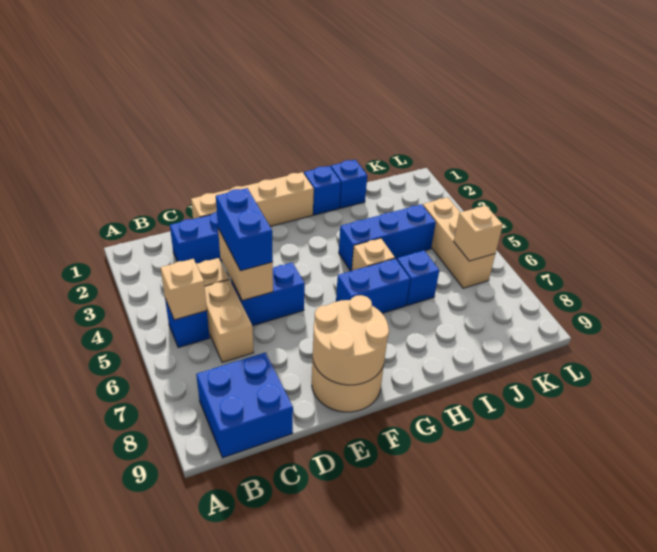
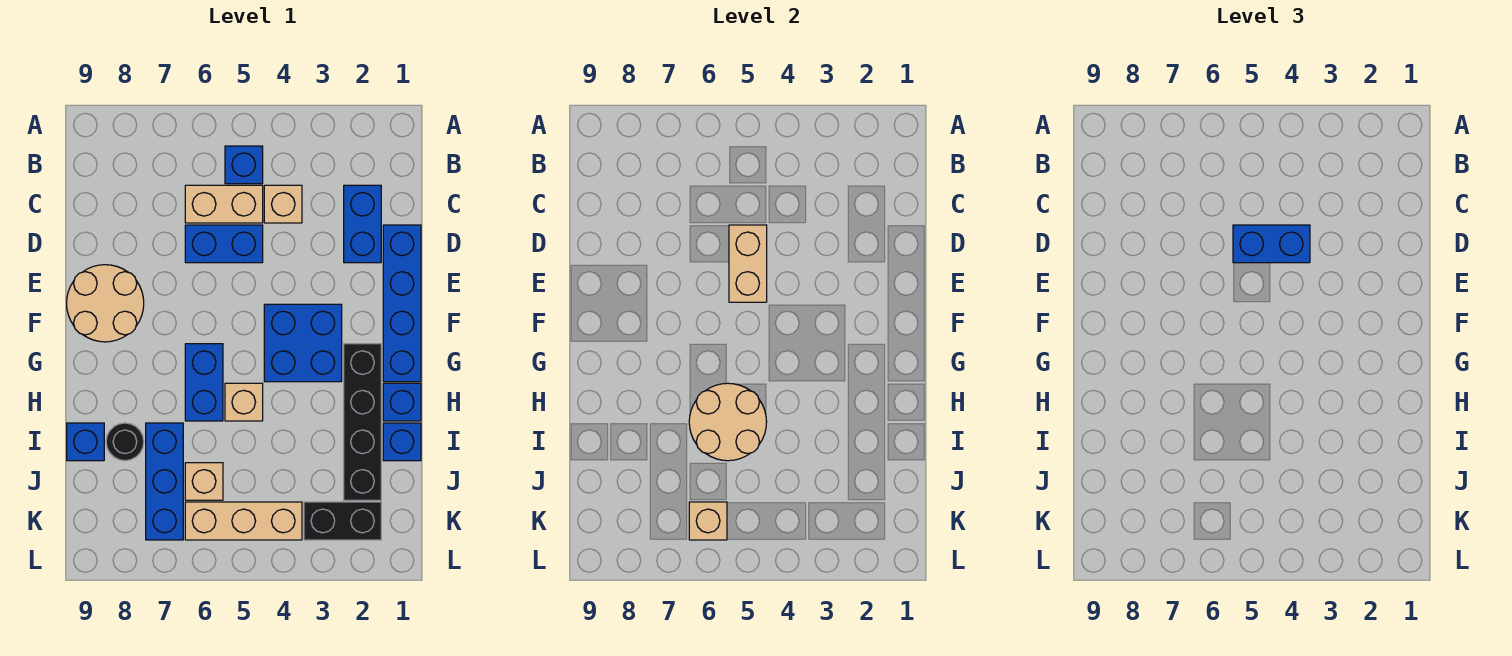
tan 1x1 brick [161,259,207,320] -> tan 1x1 brick moved to [185,463,223,500]
blue 2x2 brick [196,353,293,458] -> blue 2x2 brick moved to [264,304,342,382]
tan 1x4 brick [191,172,314,226] -> blue 1x4 brick [383,225,421,382]
tan 1x2 brick [218,228,273,301] -> tan 1x2 brick turned to [729,225,767,302]
blue 1x2 brick [231,262,305,326] -> blue 1x2 brick turned to [185,225,263,263]
tan 2x2 round brick [313,295,389,385] -> tan 2x2 round brick moved to [689,383,767,461]
none -> black 1x4 brick [344,344,381,500]
blue 1x3 brick [339,204,436,271] -> blue 1x3 brick moved to [146,423,183,540]
blue 1x1 brick [397,250,439,305] -> blue 1x1 brick moved to [67,423,104,461]
none -> black 1x1 round brick [106,423,144,461]
none -> black 1x2 brick [304,502,381,540]

